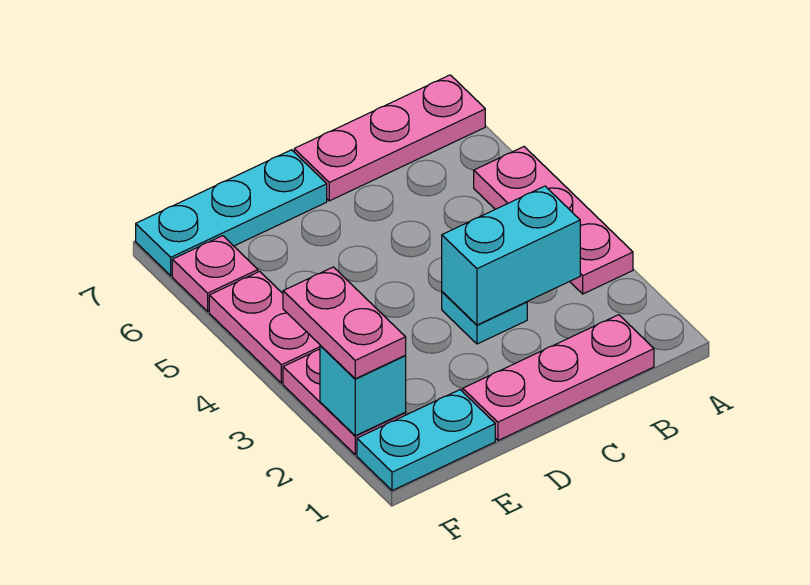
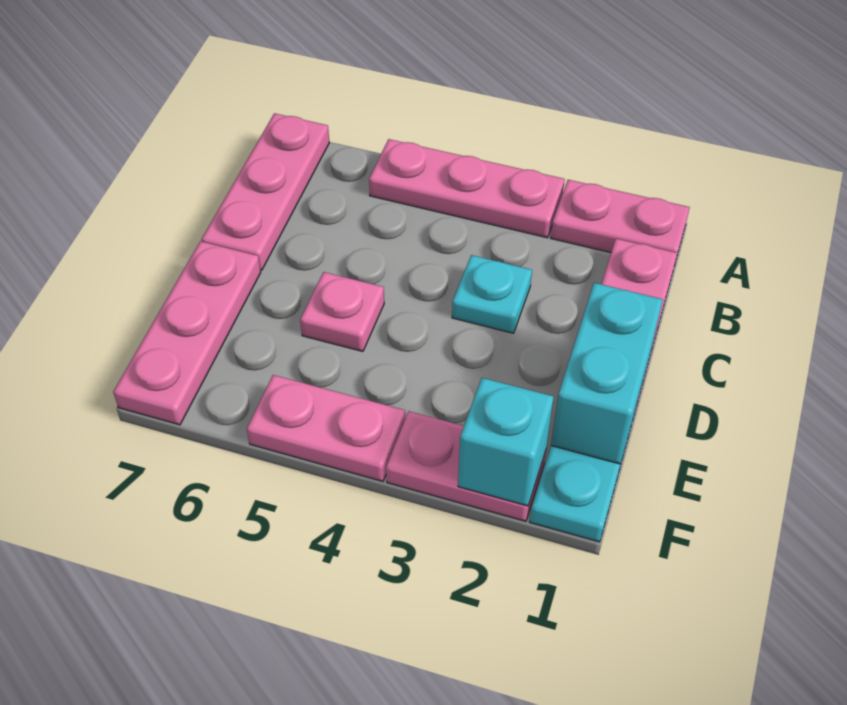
cyan 1x2 brick [442,186,580,325] -> cyan 1x2 brick moved to [551,283,663,464]
cyan 1x3 plate [136,150,327,276] -> pink 1x3 plate [113,241,261,425]
pink 1x2 plate [283,267,406,379] -> pink 1x2 plate moved to [551,180,690,258]
pink 1x1 plate [172,236,258,311] -> pink 1x1 plate moved to [300,272,384,351]

